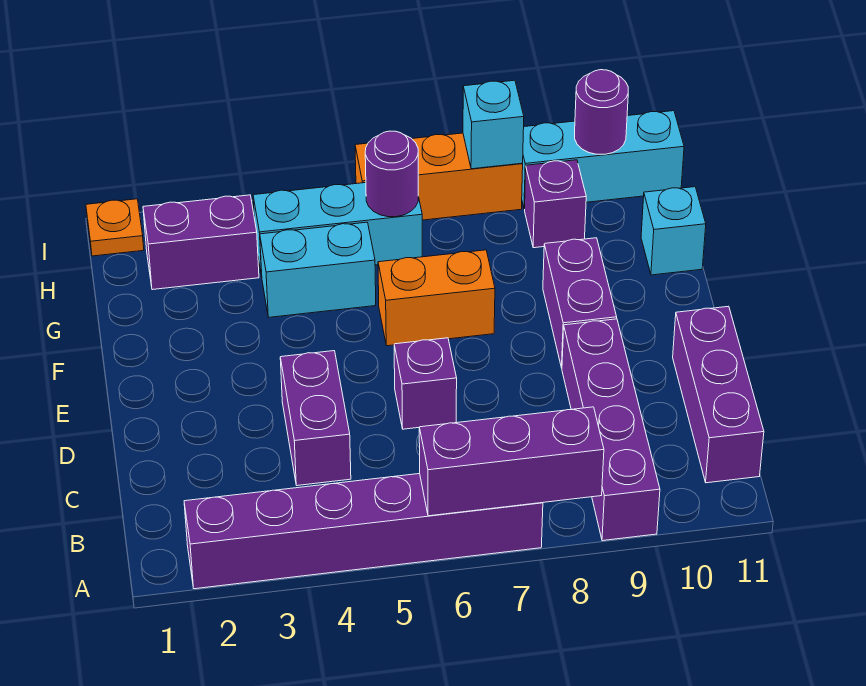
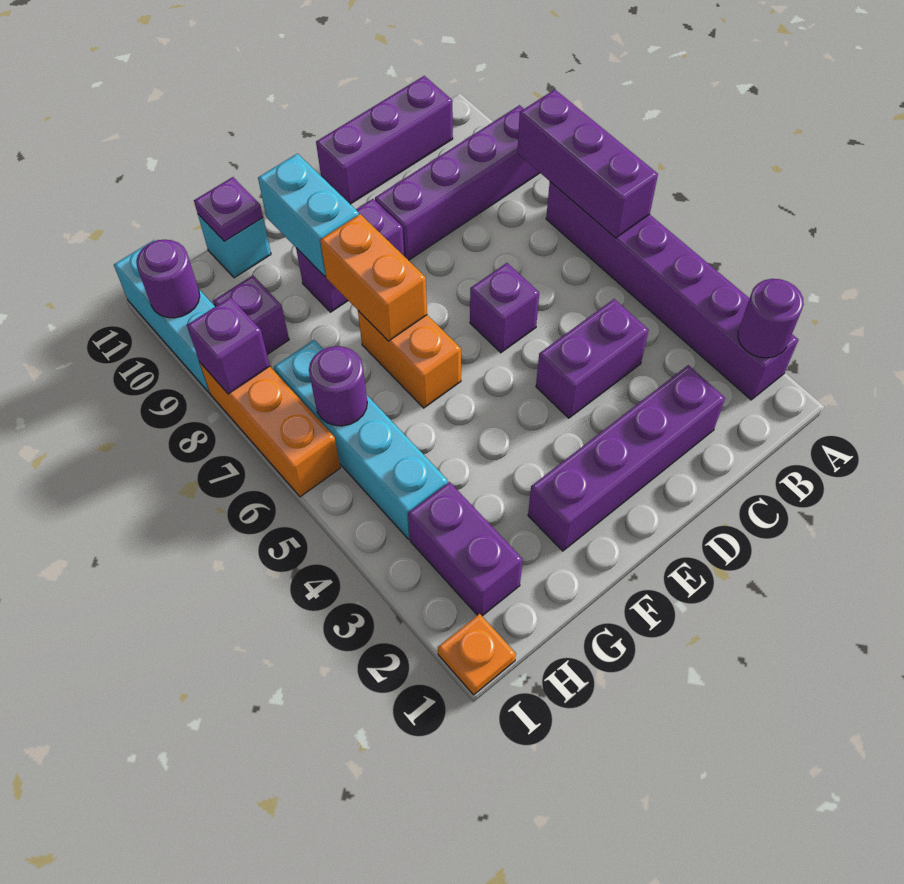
none -> purple 1x1 round brick [738,279,804,358]
none -> purple 1x4 brick [528,365,725,551]
none -> orange 1x2 brick [320,214,427,341]
cyan 1x2 brick [260,222,376,317] -> cyan 1x2 brick moved to [258,154,359,276]
none -> purple 1x1 plate [194,177,263,241]
cyan 1x3 brick [253,183,422,276] -> cyan 1x4 brick [274,340,448,539]
cyan 1x1 brick [463,80,524,169] -> purple 1x1 brick [187,297,270,394]

